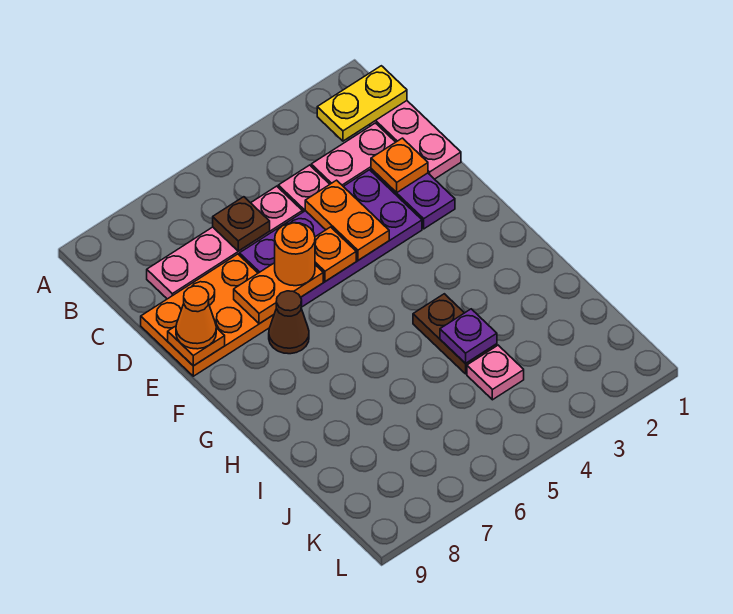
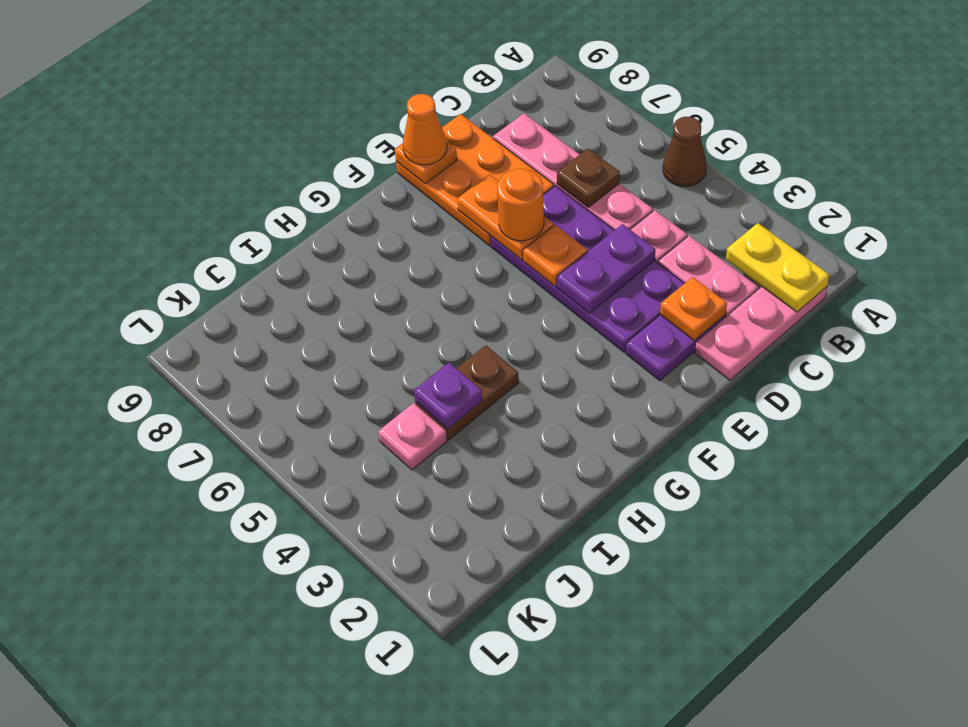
orange 1x2 plate [305,180,389,260] -> purple 1x2 plate [557,224,655,313]
brown 1x1 cone [269,291,309,354] -> brown 1x1 cone moved to [663,117,707,186]

